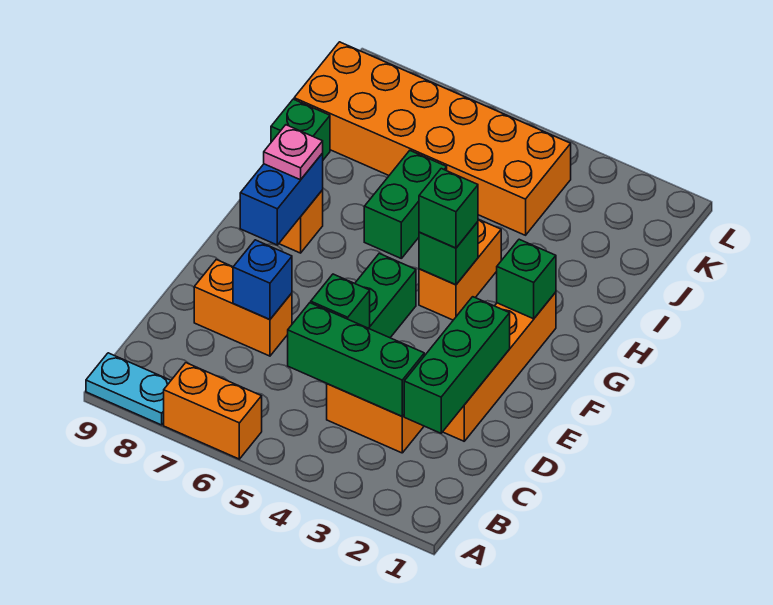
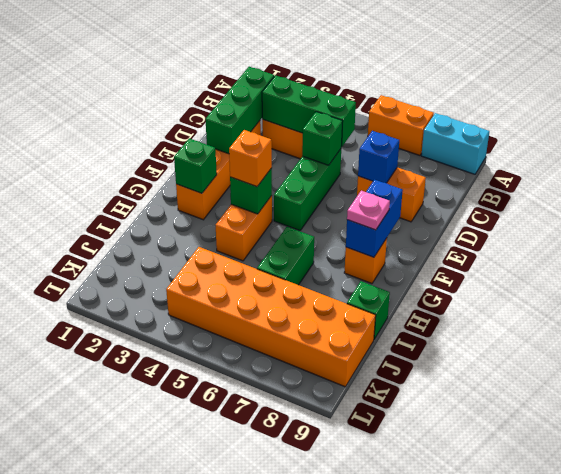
cyan 1x2 plate [86,353,171,425] -> cyan 1x2 brick [421,113,489,174]
green 1x1 brick [419,169,478,248] -> orange 1x1 brick [229,130,272,187]

